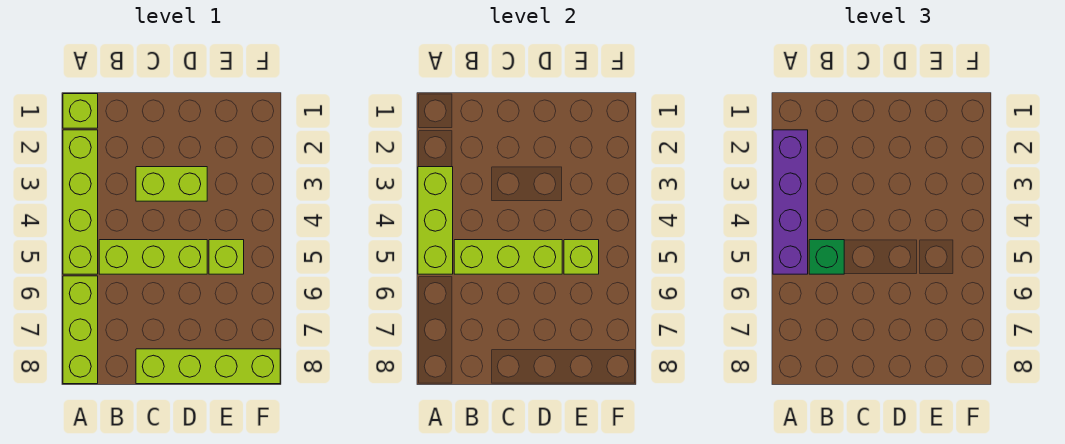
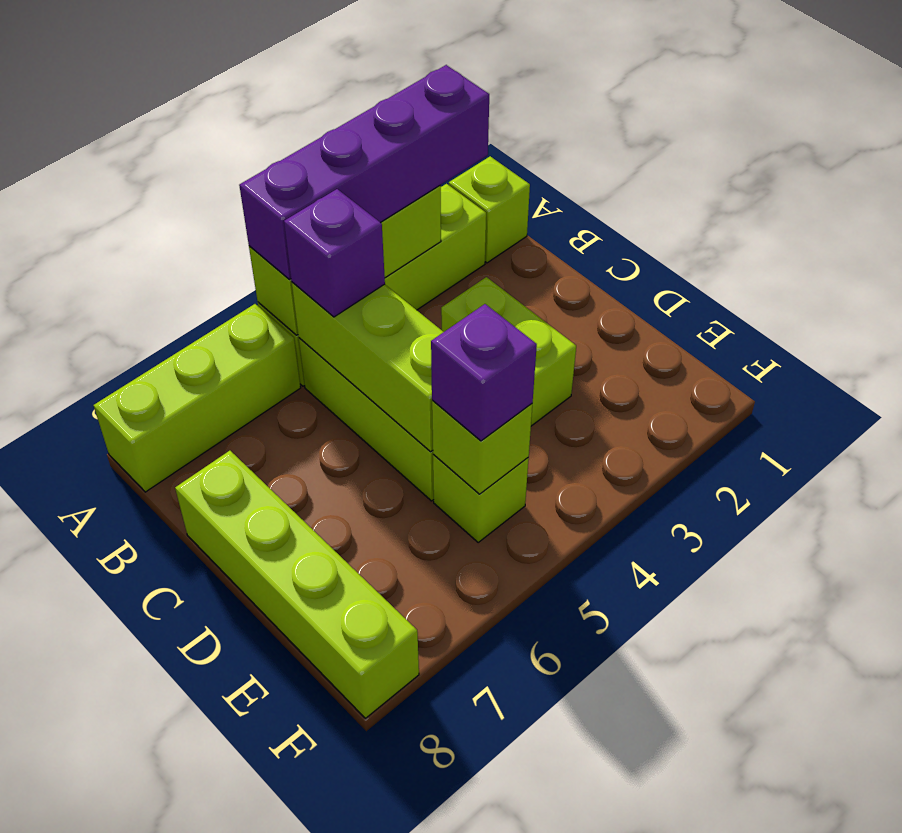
green 1x1 brick [809,240,844,274] -> purple 1x1 brick [284,189,385,317]
none -> purple 1x1 brick [431,304,537,441]

